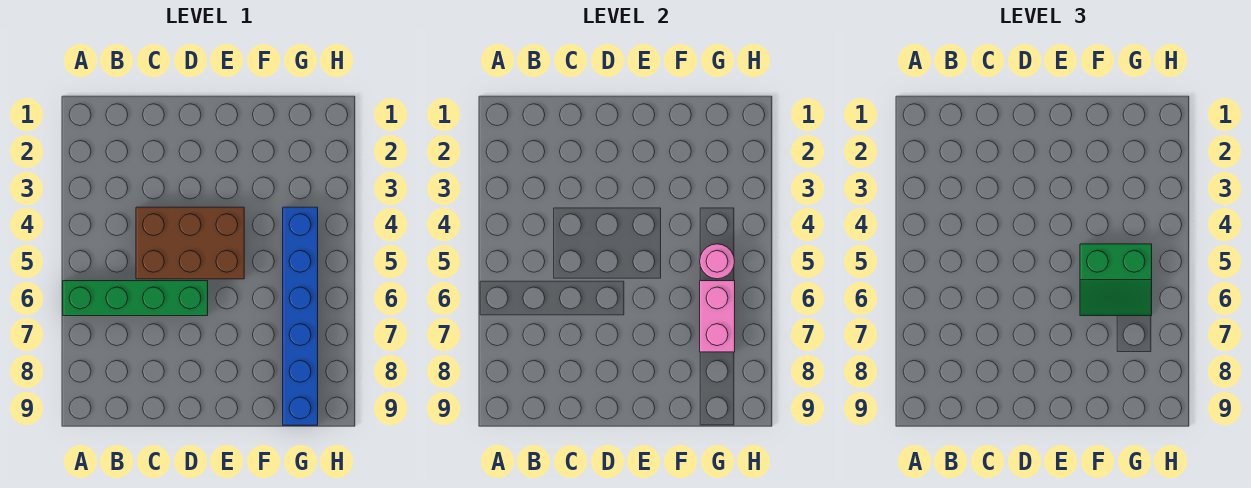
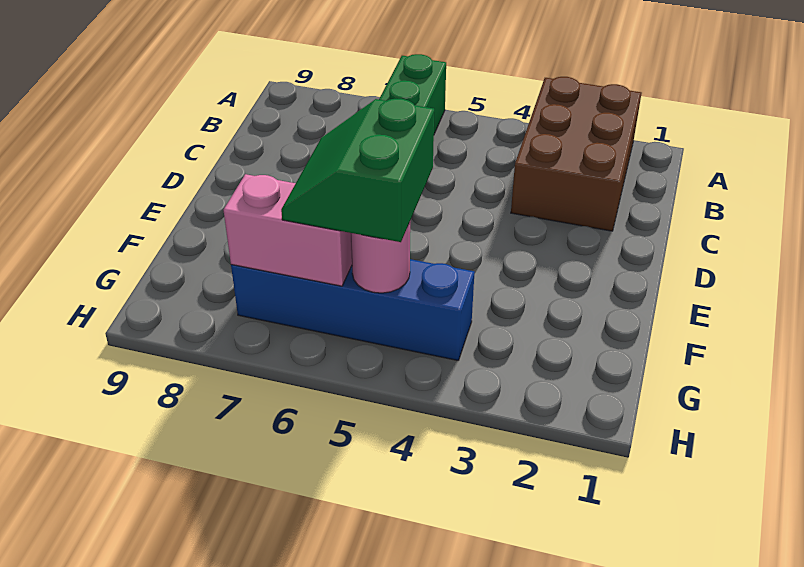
brown 2x3 brick [136,207,244,279] -> brown 2x3 brick moved to [511,77,641,231]
blue 1x6 brick [283,207,318,425] -> blue 1x4 brick [231,259,475,360]

